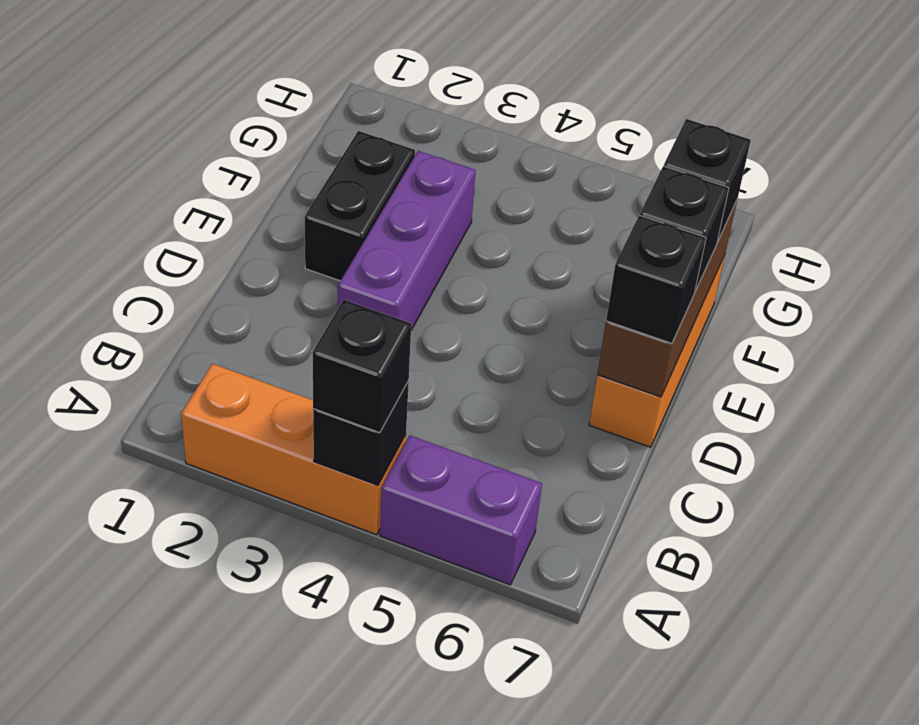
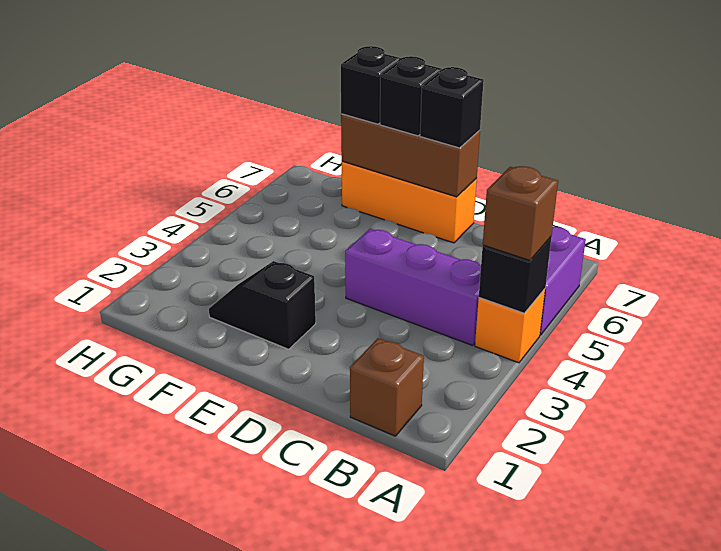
orange 1x3 brick [181,364,406,535] -> orange 1x1 brick [475,289,545,363]
black 1x1 brick [312,300,411,433] -> brown 1x1 brick [483,166,558,260]
none -> brown 1x1 brick [350,338,424,436]
purple 1x3 brick [338,151,476,330] -> purple 1x3 brick moved to [345,229,481,345]
black 1x2 brick [305,131,415,281] -> black 1x2 slope [209,261,316,349]

